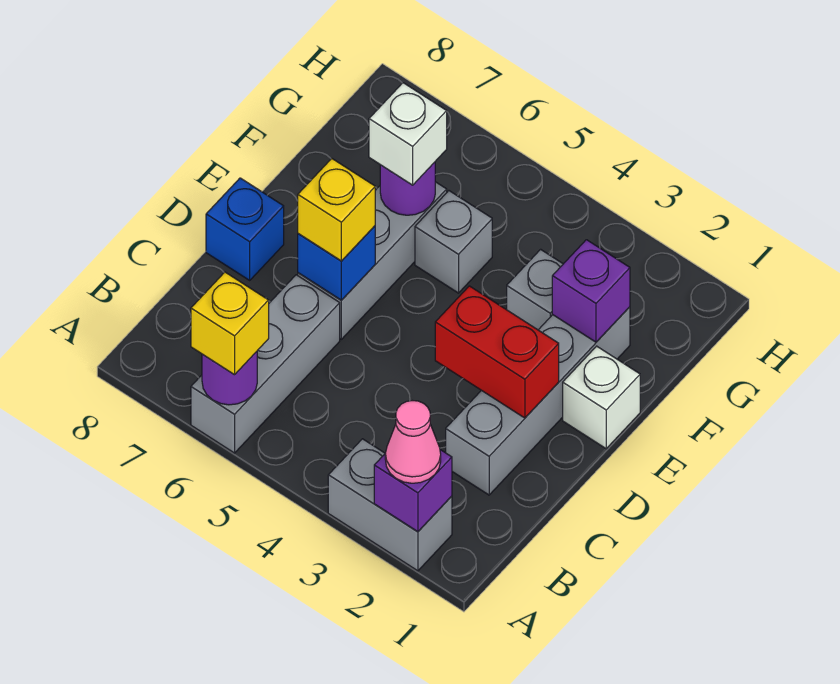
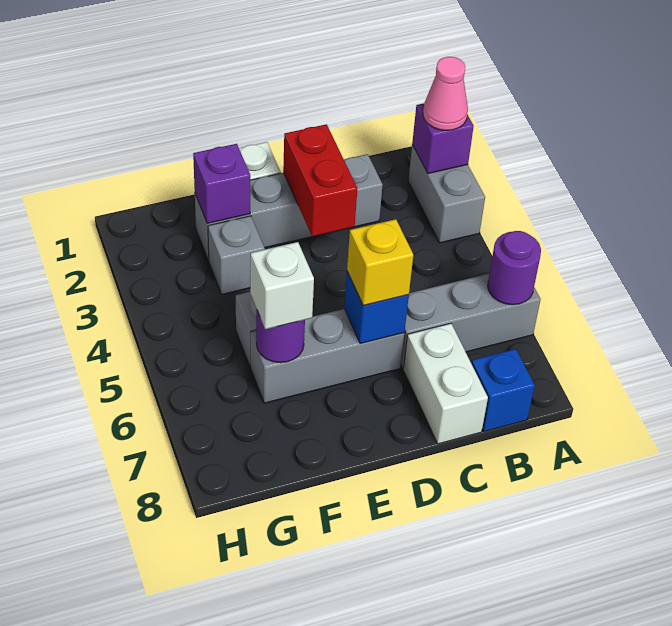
yellow 1x1 brick [191,272,269,375] -> none
none -> white 1x2 brick [403,323,488,444]
blue 1x1 brick [206,178,284,280] -> blue 1x1 brick moved to [471,349,535,432]

